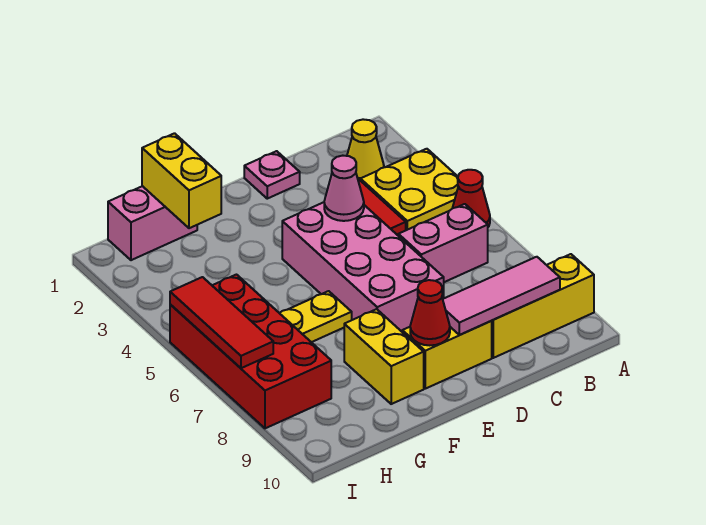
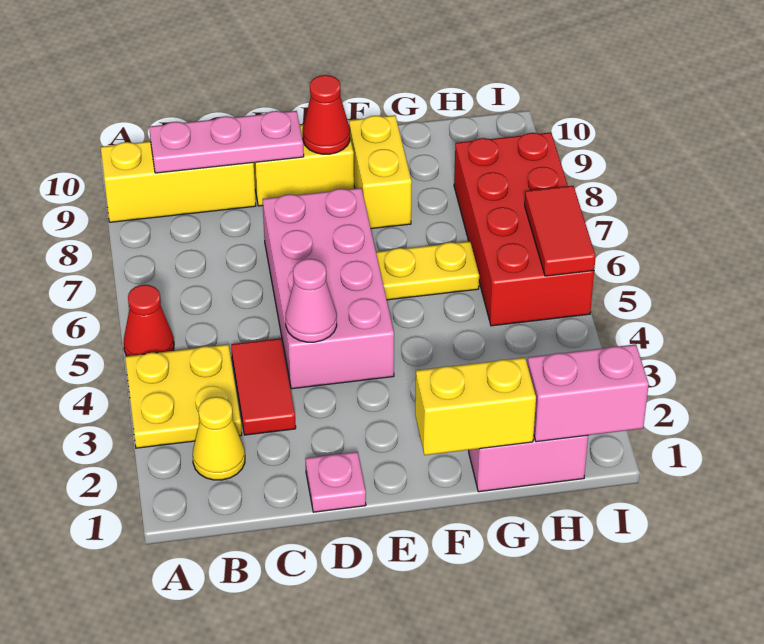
pink 1x2 brick [398,204,488,282] -> pink 1x2 brick moved to [527,344,649,442]
pink 1x3 tile [443,257,560,335] -> pink 1x3 plate [149,111,304,173]
yellow 1x2 brick [142,133,221,228] -> yellow 1x2 brick turned to [415,358,536,455]
red 1x3 tile [170,277,273,368] -> red 1x2 tile [525,186,596,276]

